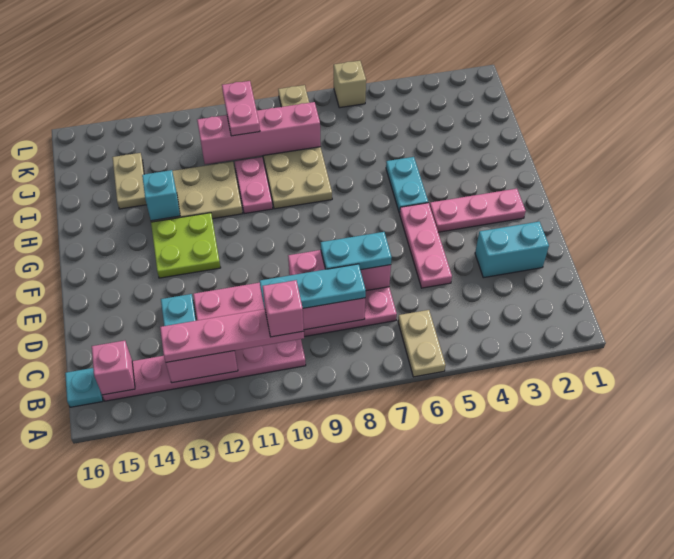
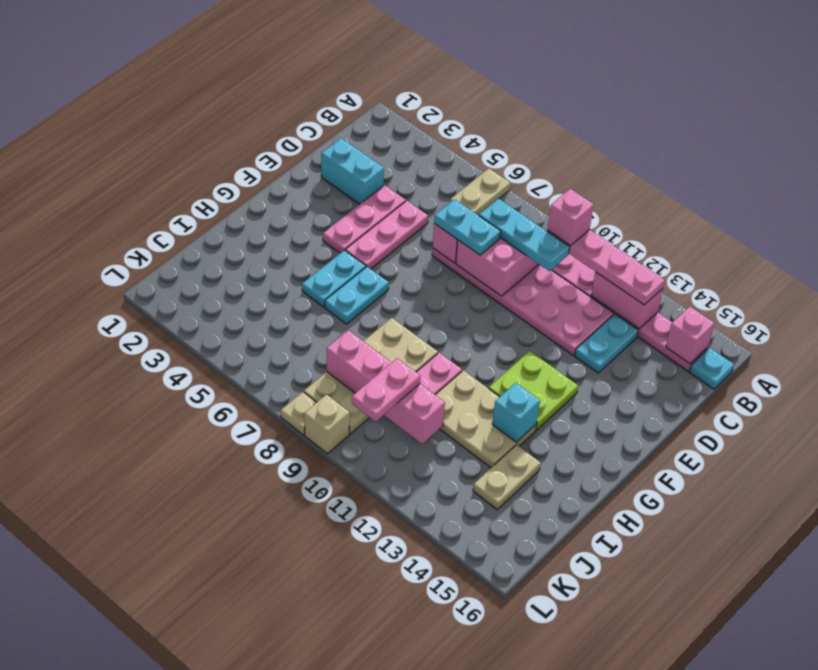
pink 1x3 plate [430,189,526,232] -> pink 1x3 plate turned to [323,185,406,253]
none -> cyan 1x2 plate [325,267,389,324]
tan 1x1 brick [334,61,366,108] -> tan 1x1 brick moved to [304,395,350,454]

